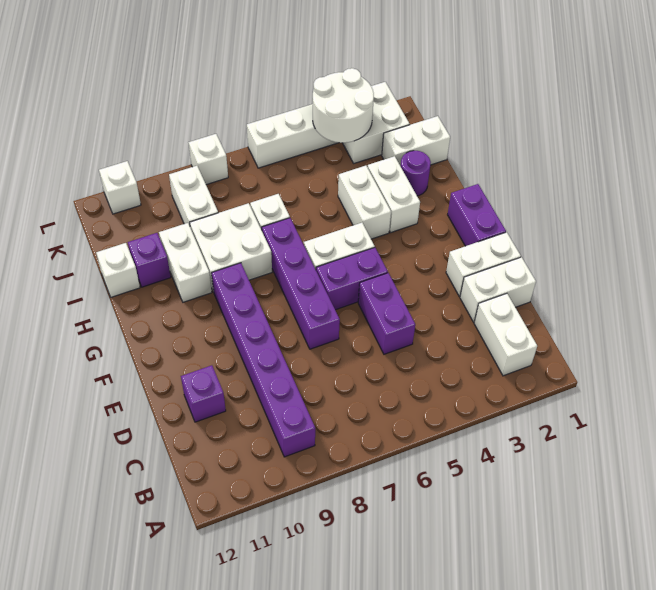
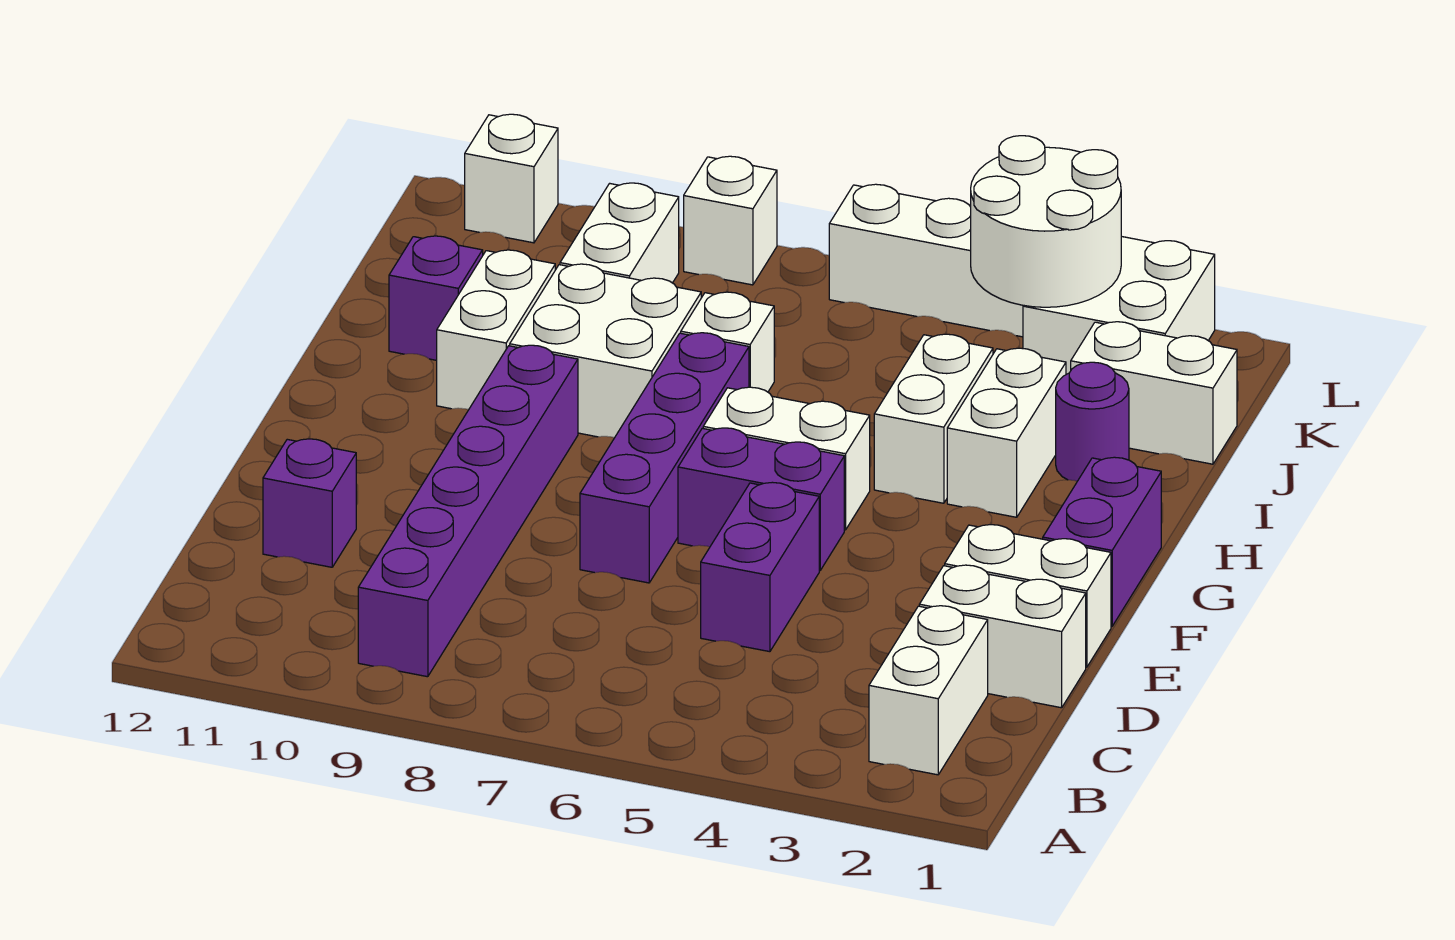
white 1x1 brick [96,243,140,297] -> none

